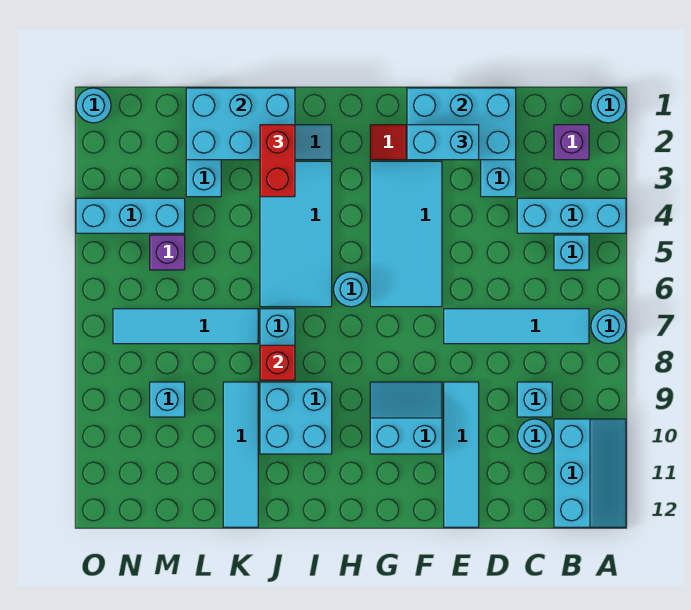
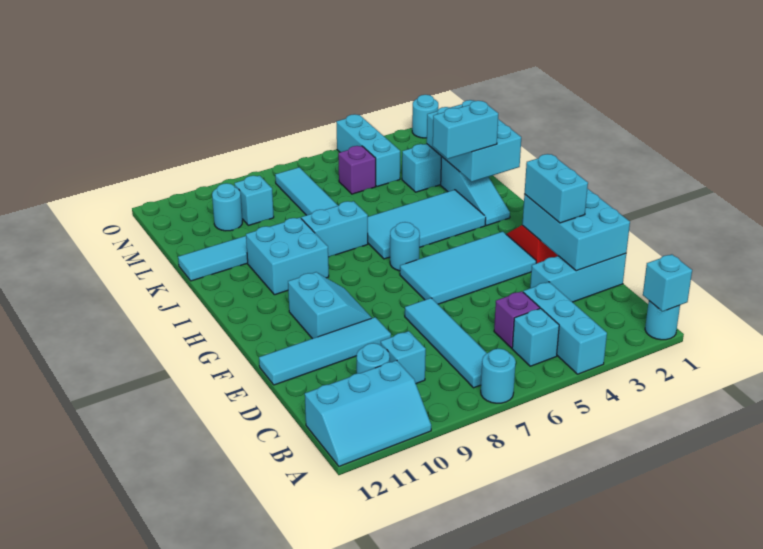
none -> cyan 1x1 brick [643,254,692,311]
purple 1x1 brick [554,125,589,160] -> purple 1x1 brick moved to [494,291,540,348]
red 1x2 brick [260,125,295,197] -> cyan 1x2 brick [433,101,498,159]
red 1x1 brick [260,345,295,380] -> none
none -> cyan 1x1 round brick [212,183,242,231]

